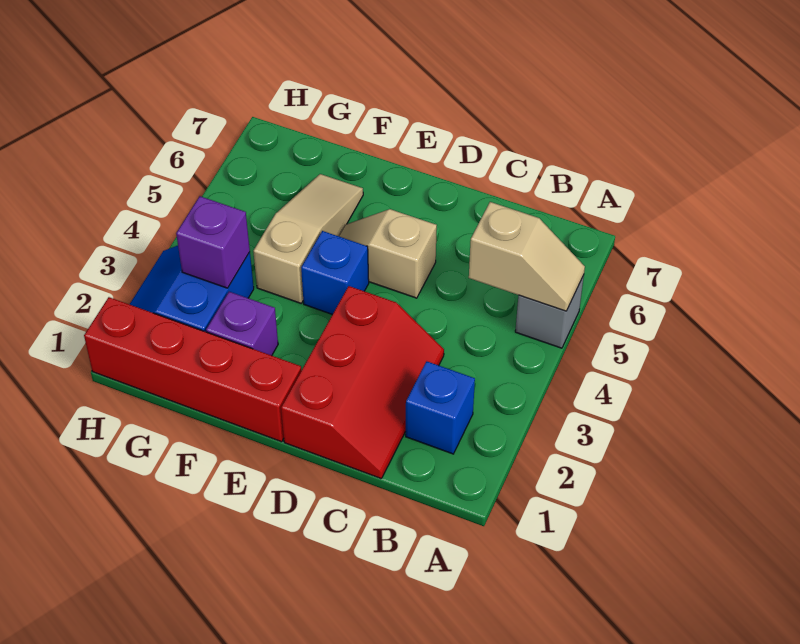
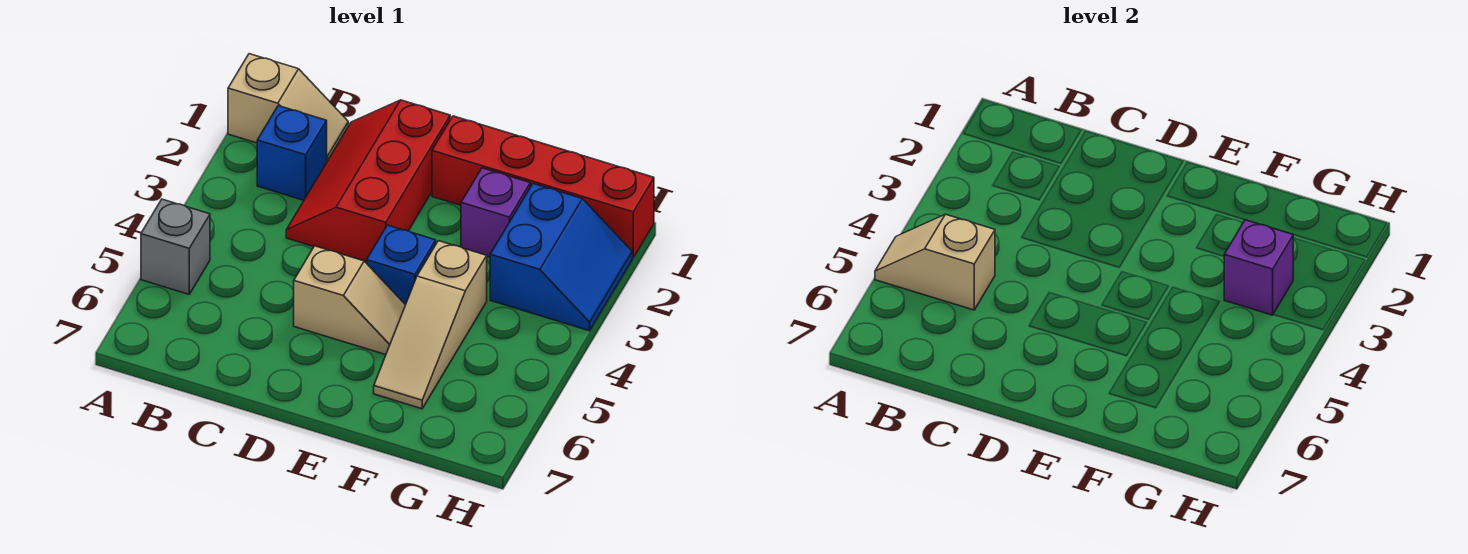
none -> tan 1x2 slope [228,54,348,161]

